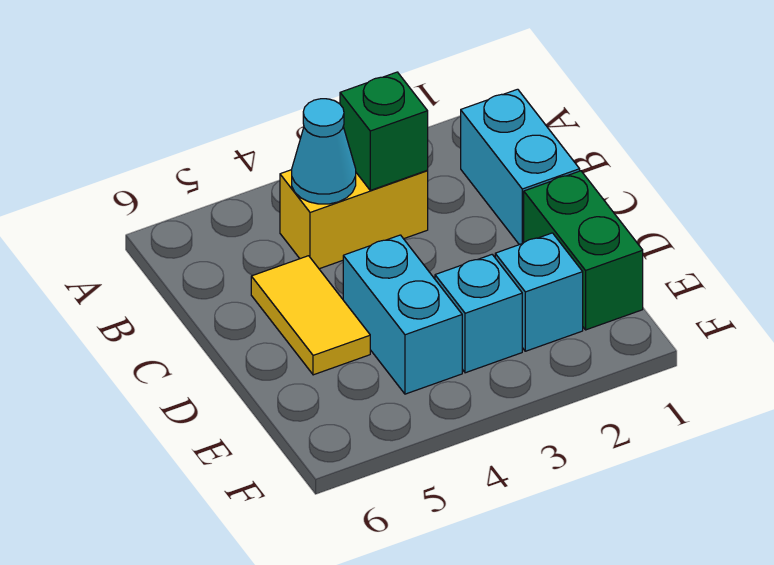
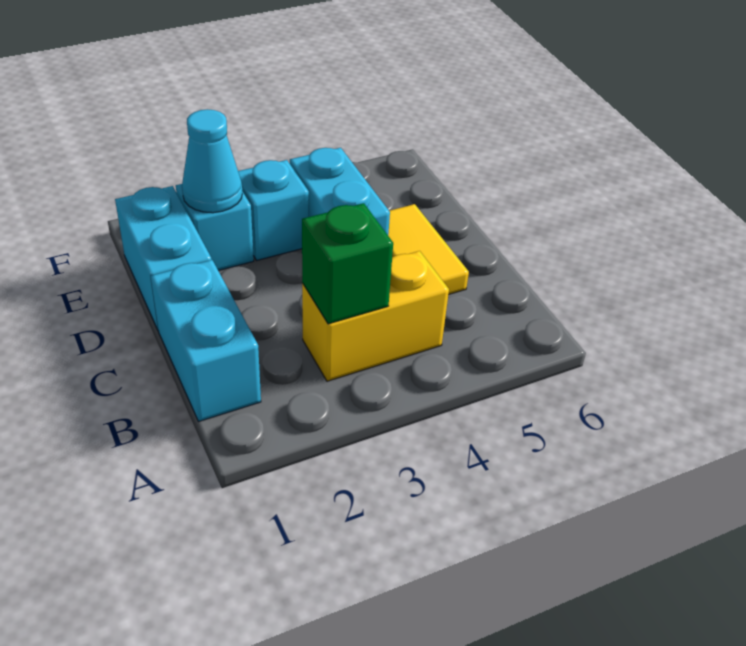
cyan 1x1 cone [292,99,356,204] -> cyan 1x1 cone moved to [182,109,242,213]
green 1x2 brick [524,171,643,330] -> cyan 1x2 brick [115,186,212,331]

